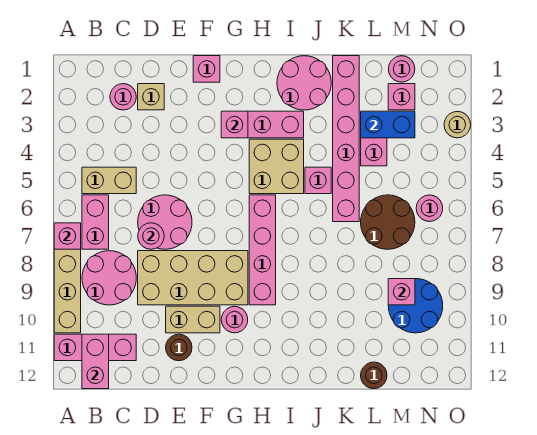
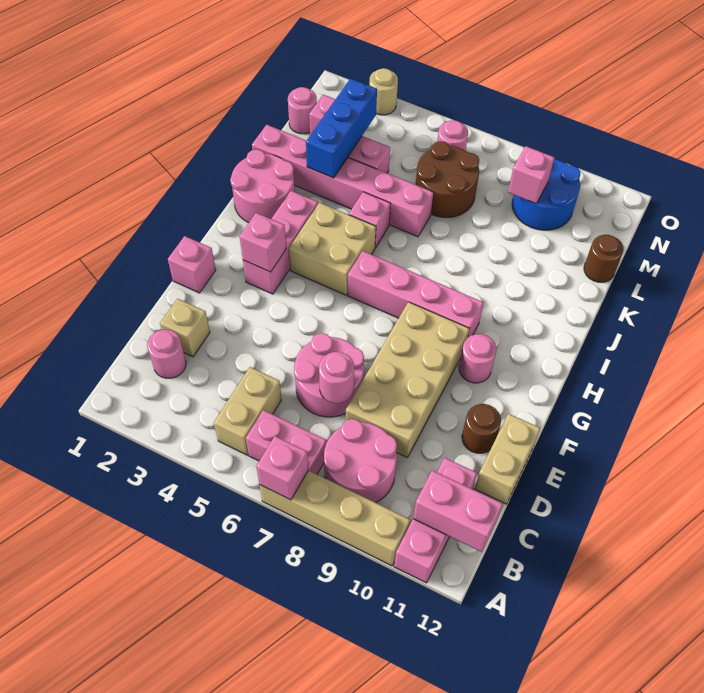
tan 1x2 brick [166,306,220,333] -> tan 1x2 brick moved to [475,414,540,504]
blue 1x2 brick [361,111,415,138] -> blue 1x3 brick [306,79,377,178]

